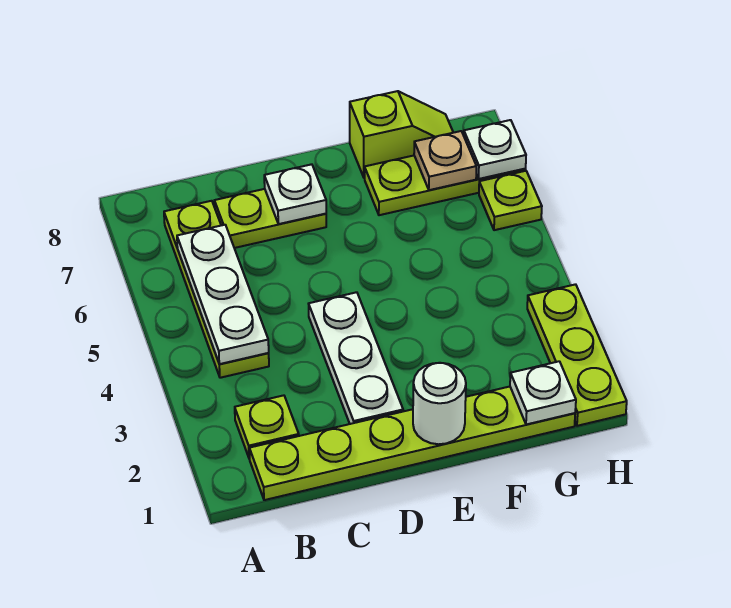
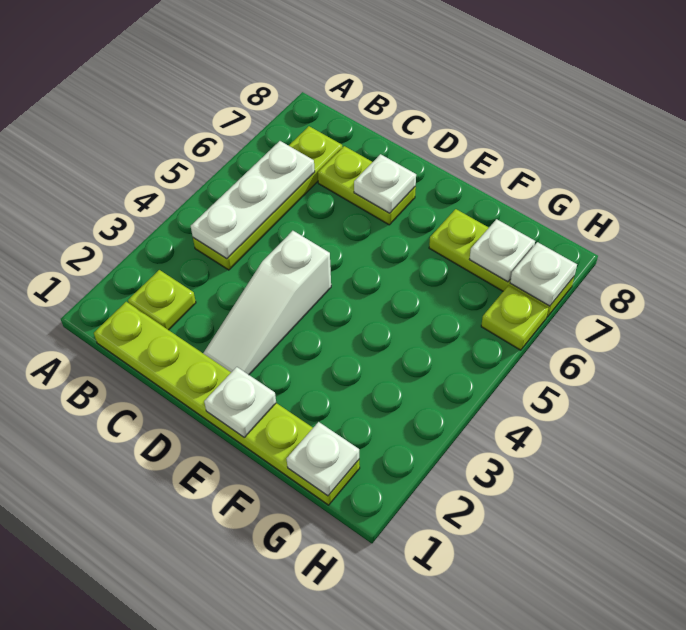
white 1x3 plate [309,292,403,424] -> white 1x3 slope [203,231,331,375]
white 1x1 round brick [413,363,466,444] -> white 1x1 plate [204,367,276,437]
lime 1x2 slope [350,91,453,178] -> none
tan 1x1 plate [414,131,476,190] -> white 1x1 plate [469,219,535,282]
lime 1x3 plate [527,284,627,426] -> none

